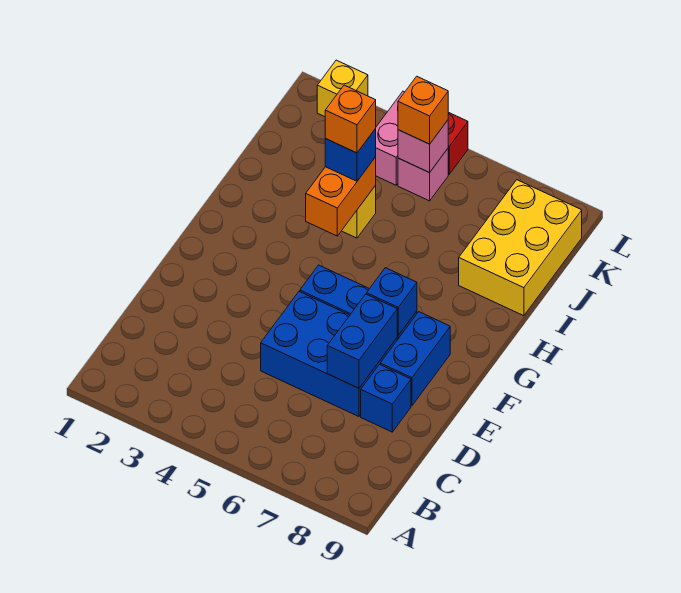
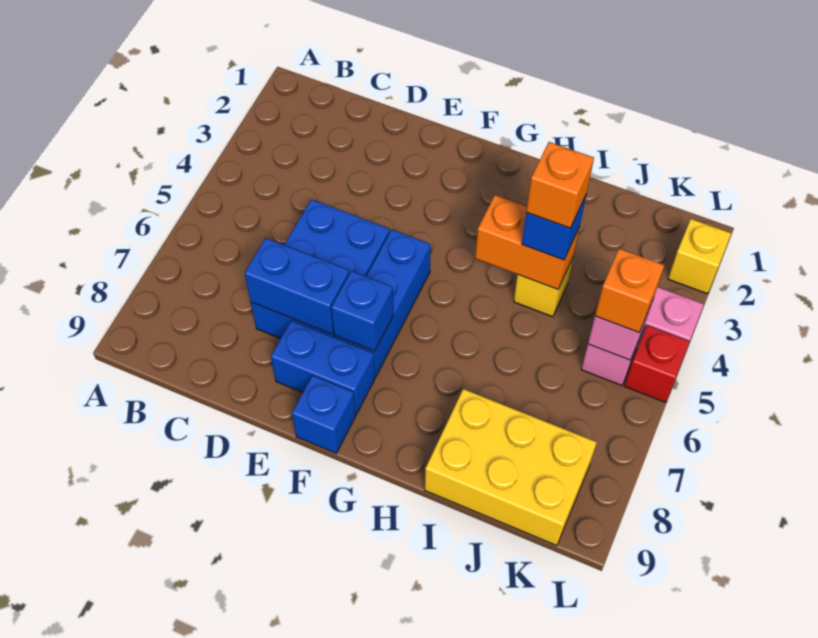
blue 1x1 brick [361,365,411,432] -> blue 1x1 brick moved to [292,376,356,453]

